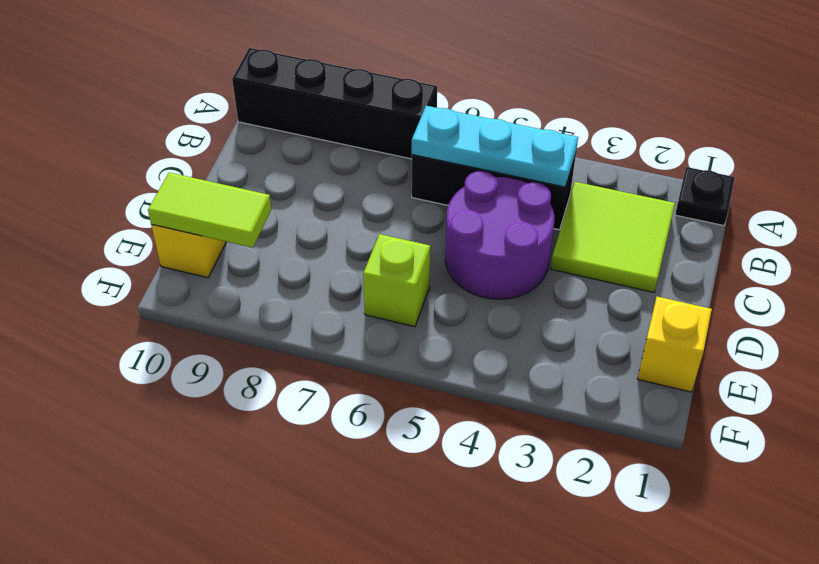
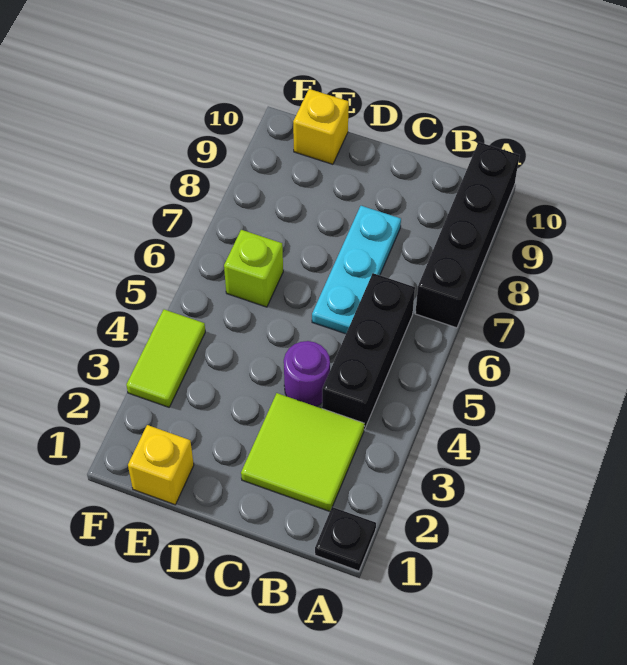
cyan 1x3 plate [412,106,578,187] -> cyan 1x3 plate moved to [312,206,401,334]
purple 2x2 round brick [445,171,554,299] -> purple 1x1 round brick [284,341,330,406]
lime 1x2 tile [148,172,271,248] -> lime 1x2 tile moved to [126,309,205,407]

